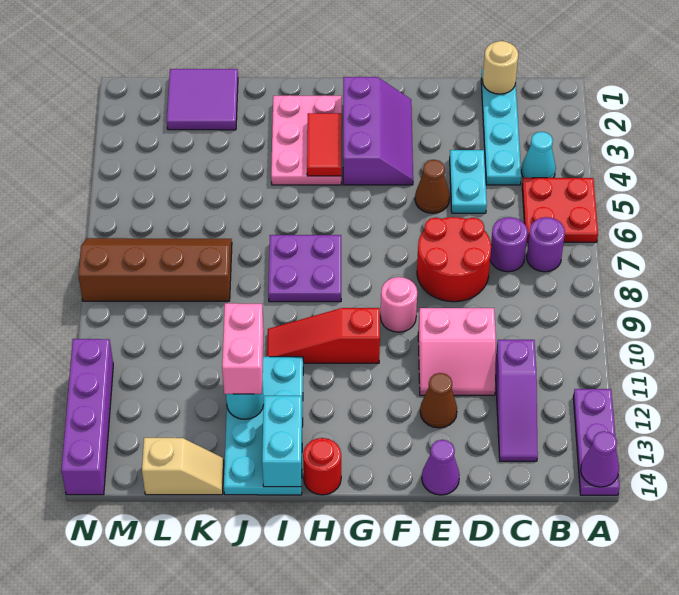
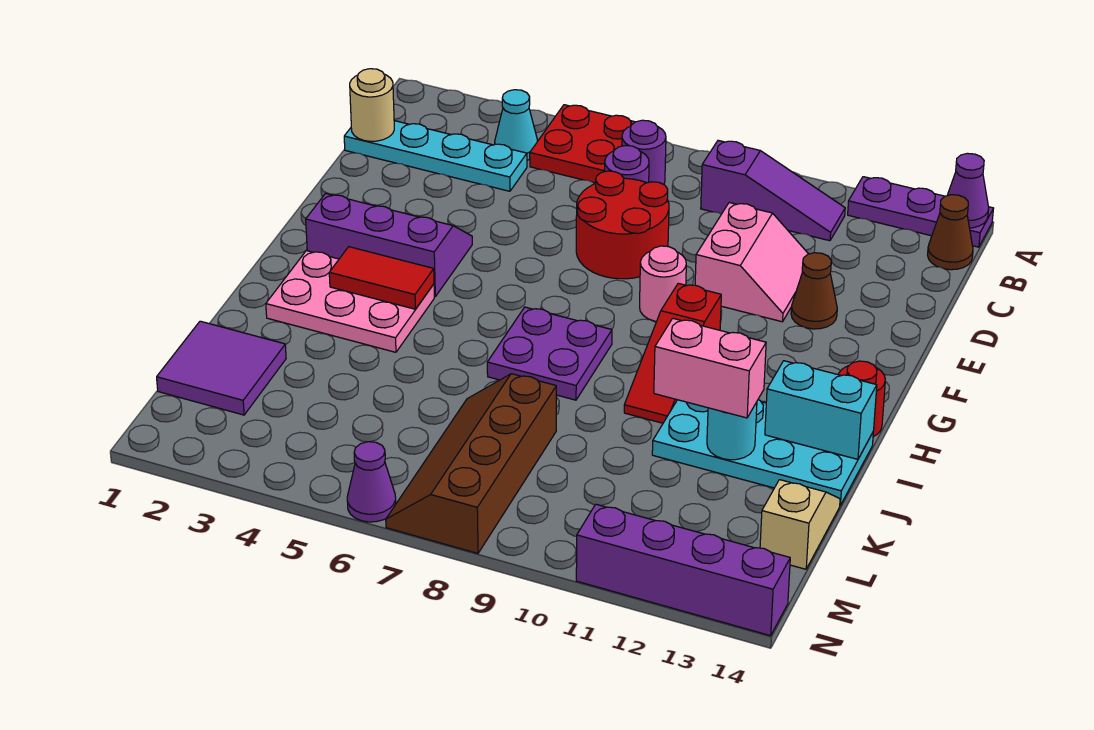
purple 1x3 slope [495,340,538,461] -> purple 1x3 slope moved to [701,140,845,241]
cyan 1x2 plate [450,150,487,213] -> none
brown 1x1 cone [415,160,450,213] -> brown 1x1 cone moved to [928,195,973,270]
purple 1x1 cone [422,440,460,495] -> purple 1x1 cone moved to [347,442,396,522]

